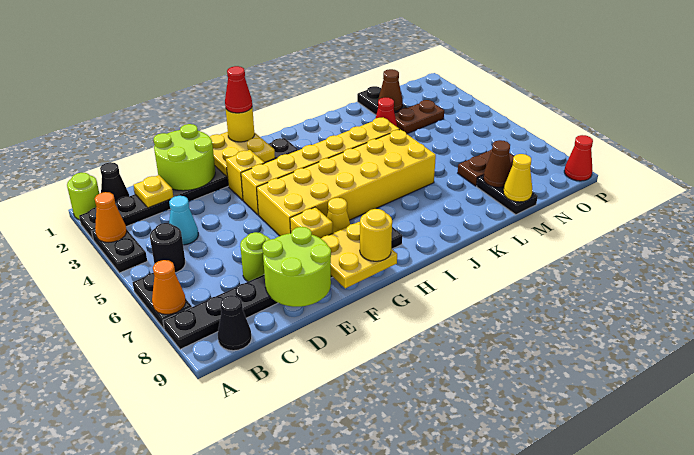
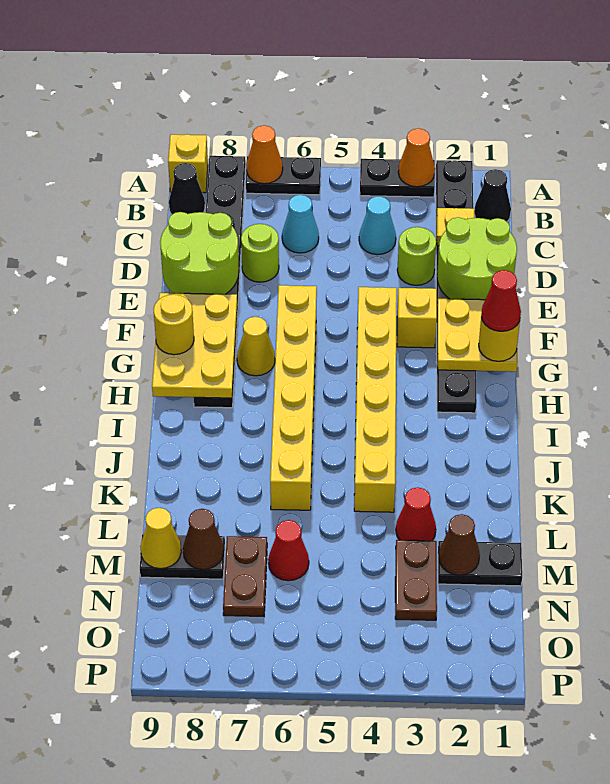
lime 1x1 round brick [67,173,99,220] -> lime 1x1 round brick moved to [397,227,436,285]
black 1x1 round brick [150,223,185,273] -> none
none -> cyan 1x1 cone [282,195,319,253]
yellow 2x6 brick [257,129,436,236] -> yellow 1x6 brick [270,285,317,510]
yellow 1x1 brick [290,207,333,238] -> yellow 1x1 brick moved to [168,134,208,193]
yellow 2x2 plate [321,222,397,288] -> yellow 2x3 plate [152,293,237,398]
red 1x1 cone [564,135,593,181] -> red 1x1 cone moved to [268,520,309,581]

